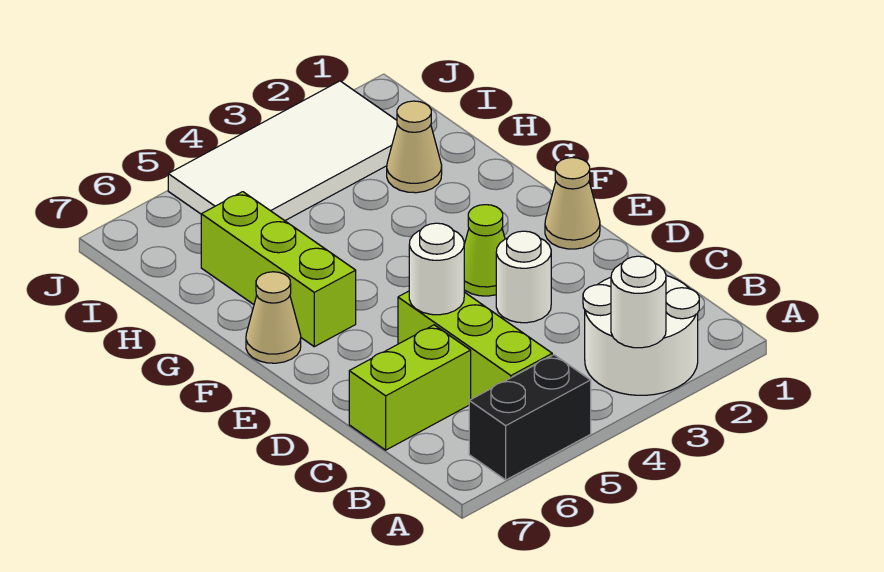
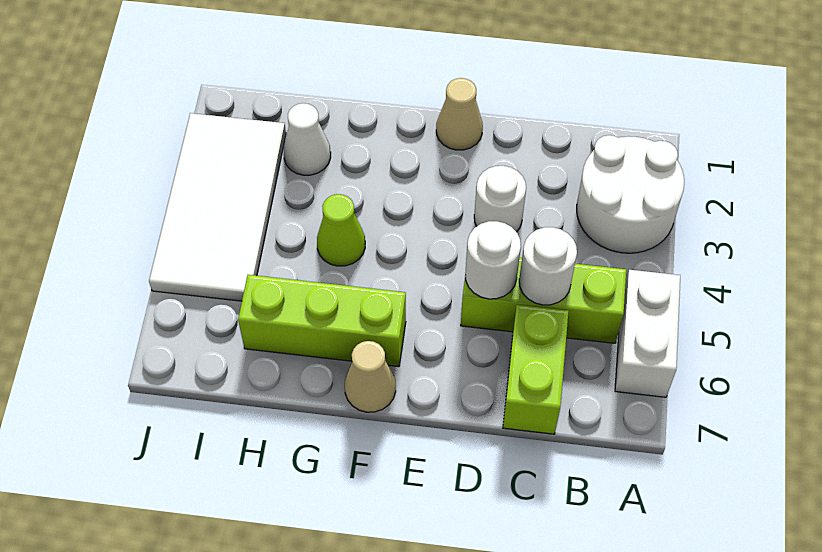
white 1x1 round brick [611,256,666,348] -> white 1x1 round brick moved to [519,227,577,305]
black 1x2 brick [469,355,591,480] -> white 1x2 brick [615,270,680,397]
lime 1x1 cone [464,205,505,296] -> lime 1x1 cone moved to [317,194,365,266]
tan 1x1 cone [387,101,442,193] -> white 1x1 cone [284,103,331,175]

